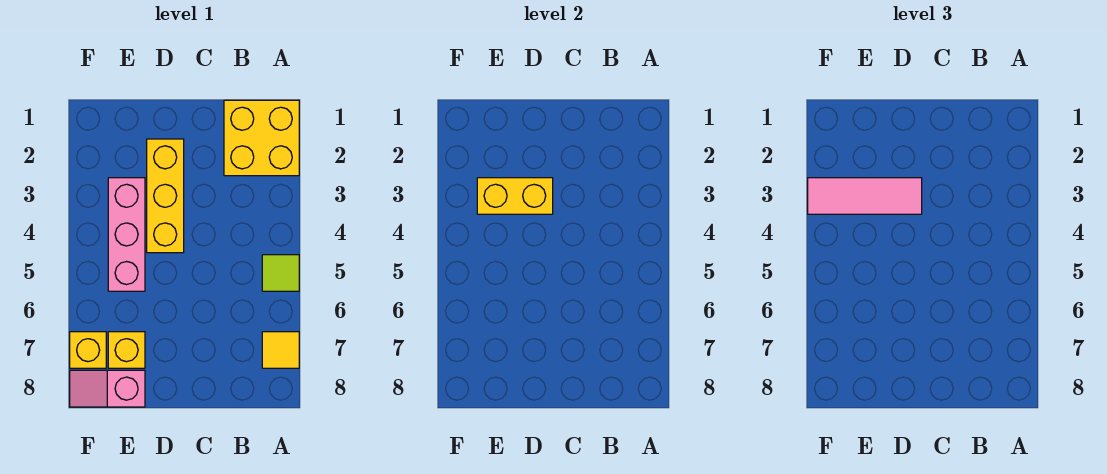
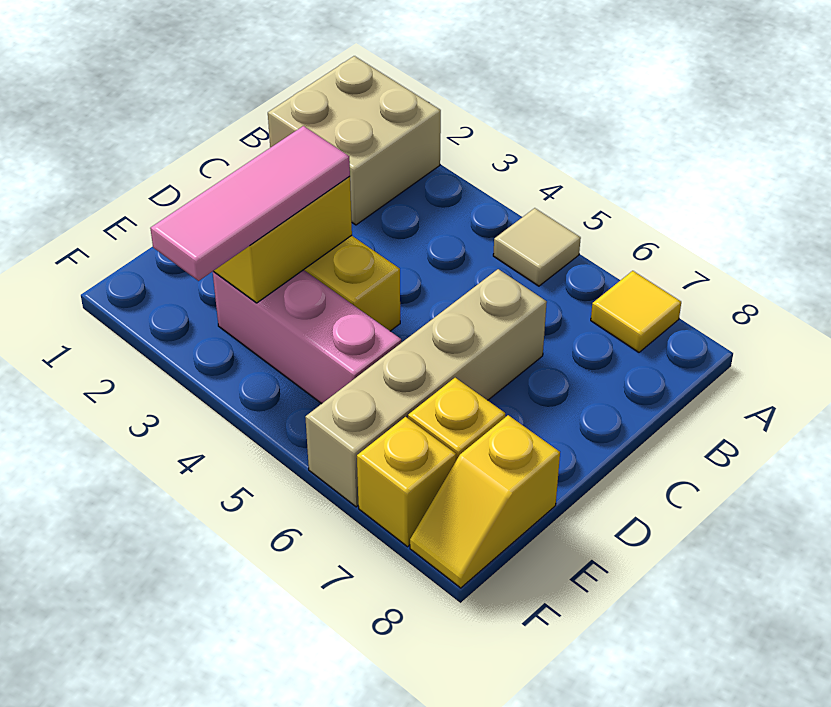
yellow 2x2 brick [224,100,299,176] -> tan 2x2 brick [268,56,441,225]
lime 1x1 tile [262,255,299,291] -> tan 1x1 tile [493,208,581,286]
none -> tan 1x4 brick [305,269,547,507]
pink 1x2 slope [70,370,145,407] -> yellow 1x2 slope [410,415,560,588]

